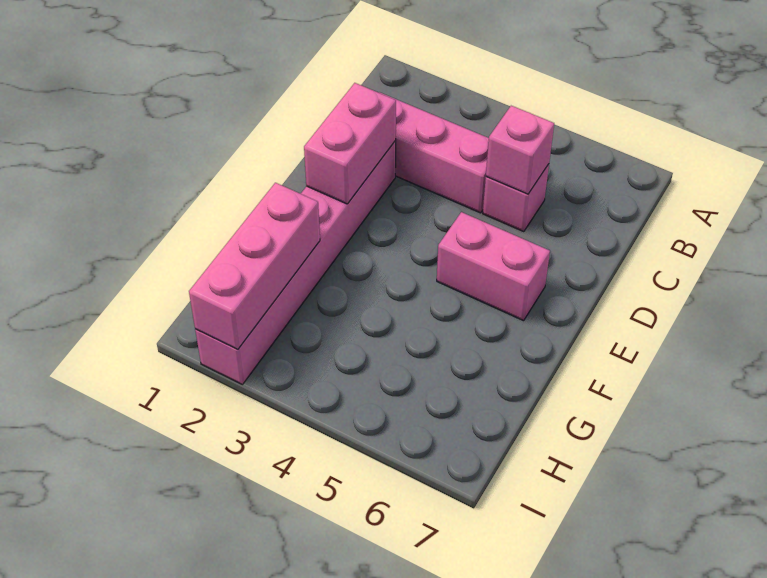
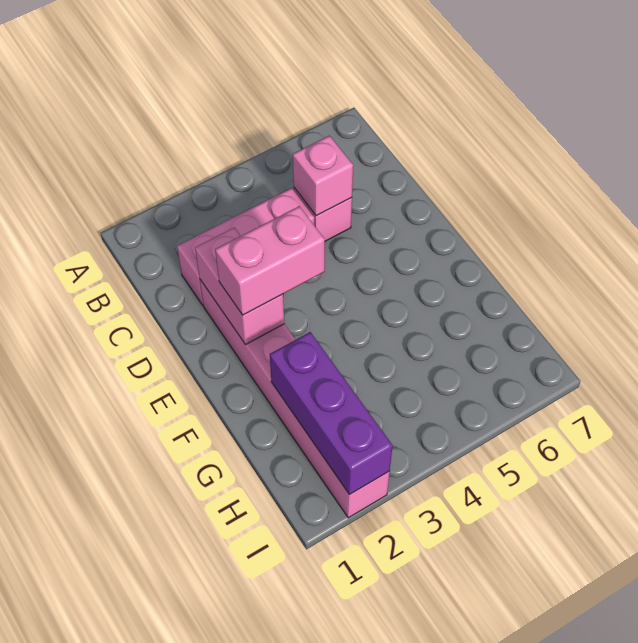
pink 1x2 brick [437,212,550,321] -> pink 1x2 brick moved to [215,206,325,315]
pink 1x3 brick [189,183,320,350] -> purple 1x3 brick [270,332,393,495]

